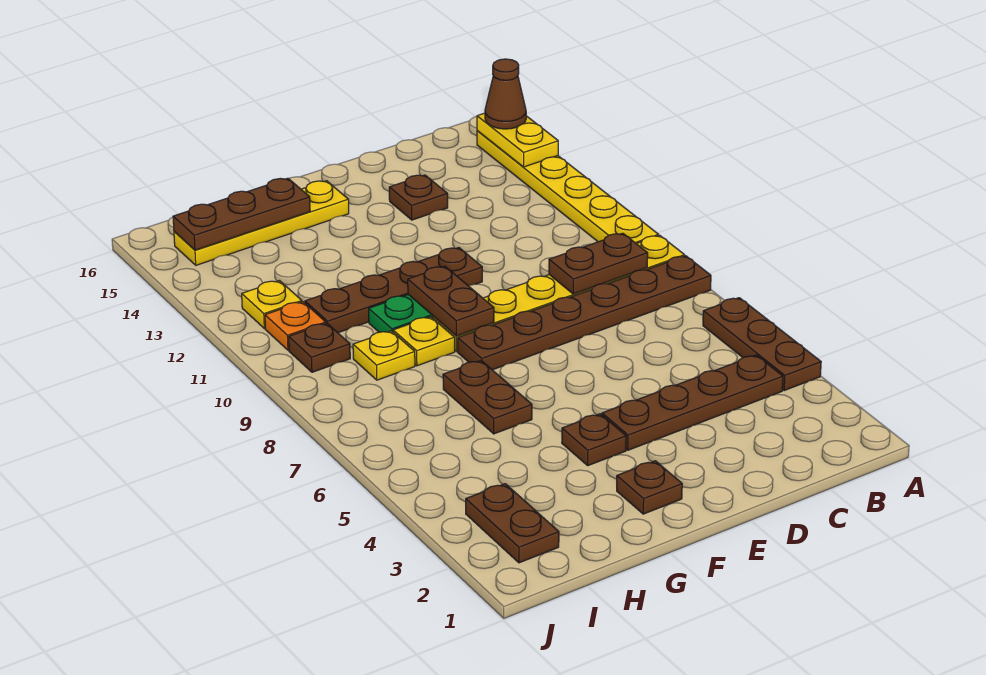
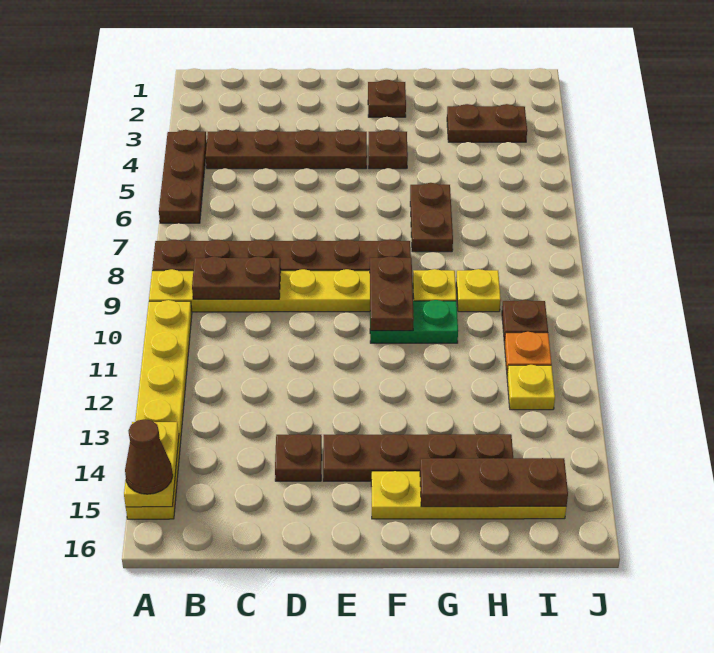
brown 1x4 plate [305,248,482,333] -> brown 1x4 plate moved to [323,434,513,481]
brown 1x2 plate [466,484,559,563] -> brown 1x2 plate turned to [447,104,527,142]

